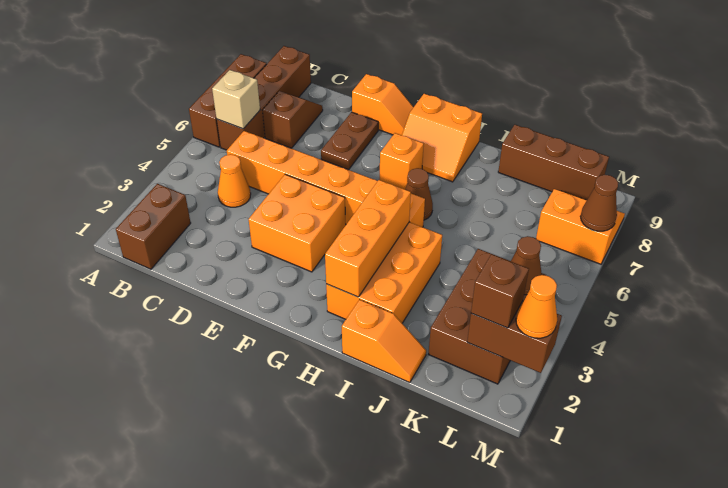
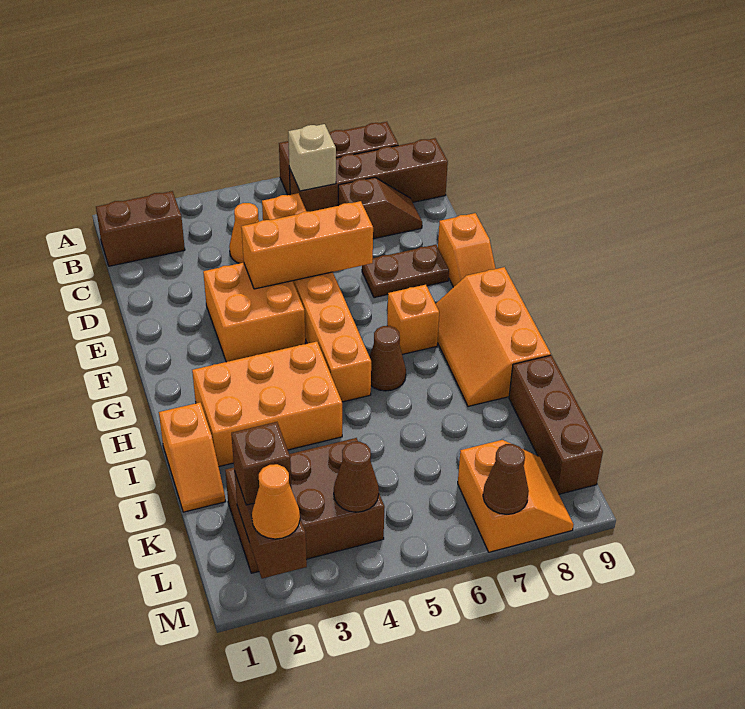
orange 2x2 slope [402,94,482,182] -> orange 2x3 slope [436,267,551,406]
orange 1x3 brick [325,180,411,297] -> orange 1x3 brick moved to [241,201,373,289]

